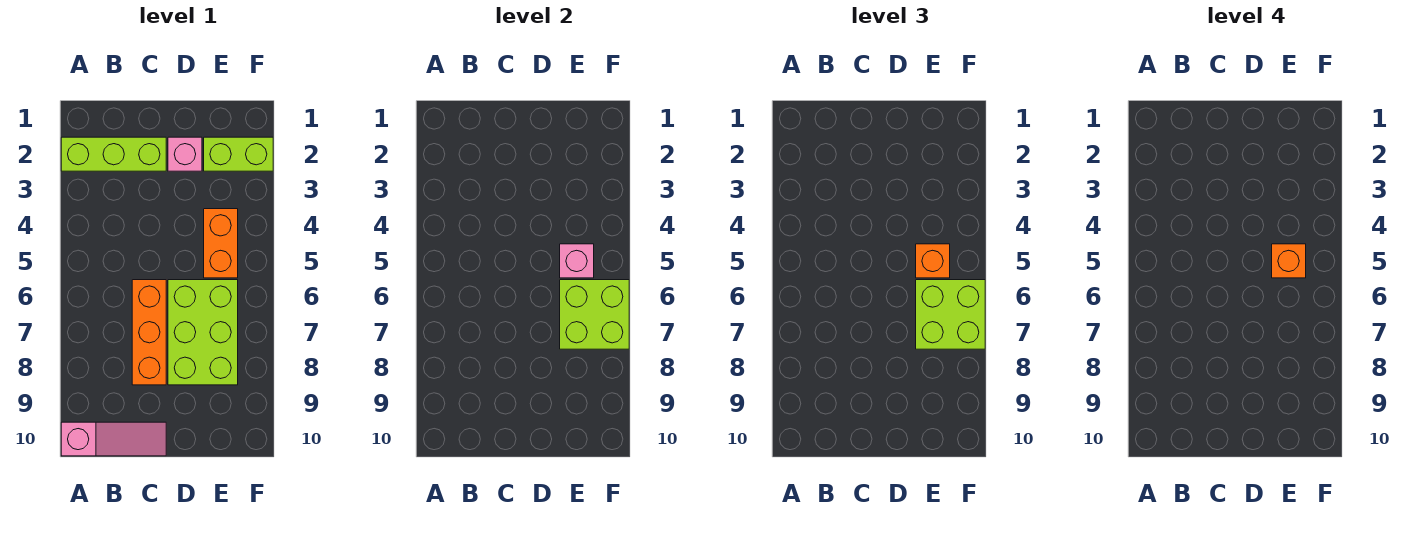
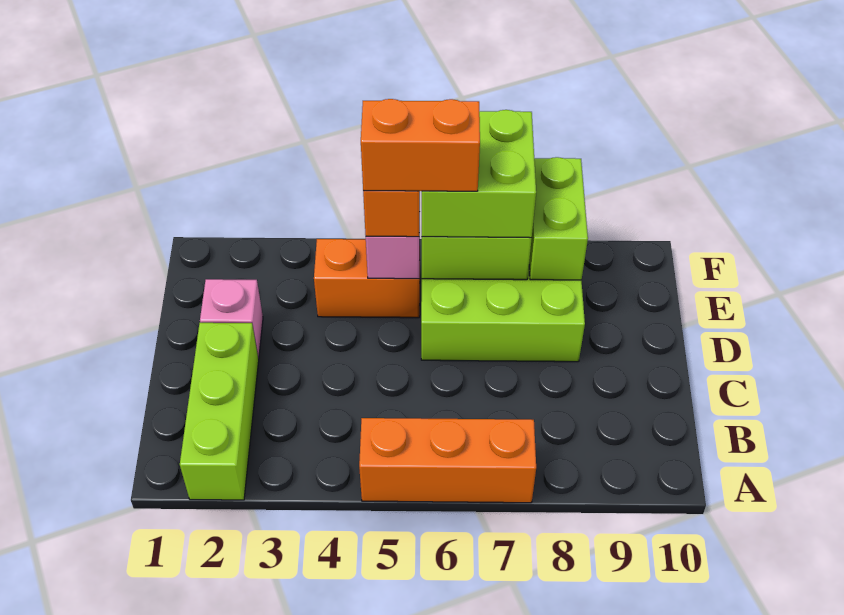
pink 1x3 slope [61,422,166,456] -> none
orange 1x3 brick [132,280,166,385] -> orange 1x3 brick moved to [359,418,536,503]
lime 1x2 brick [204,137,273,171] -> lime 1x2 brick moved to [529,157,588,280]
orange 1x1 brick [1272,244,1306,278] -> orange 1x2 brick [361,99,480,191]

